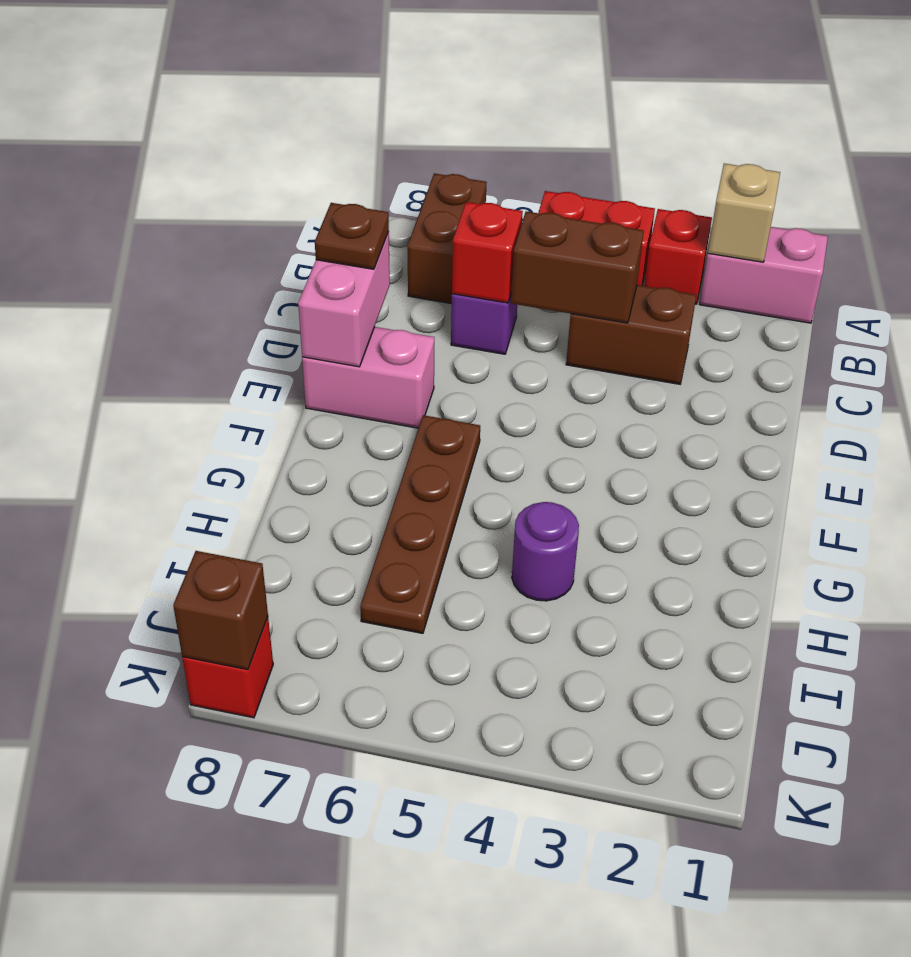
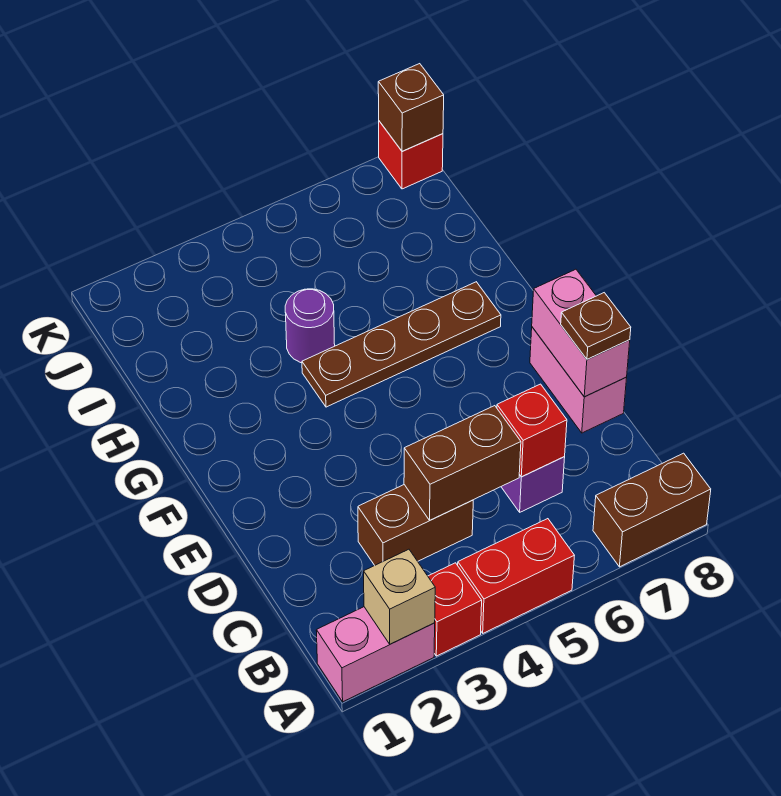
brown 1x2 brick [408,173,487,304] -> brown 1x2 brick turned to [593,453,711,567]
pink 1x2 brick [302,327,434,428] -> pink 1x2 brick turned to [530,327,627,433]
brown 1x4 plate [360,415,480,633] -> brown 1x4 plate turned to [302,282,501,407]

